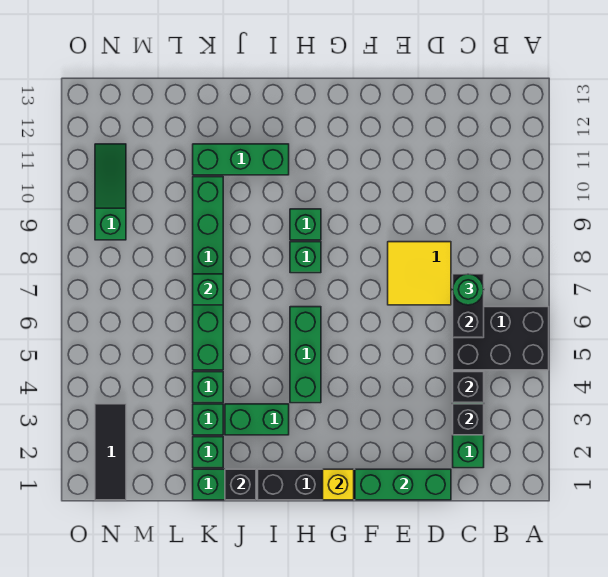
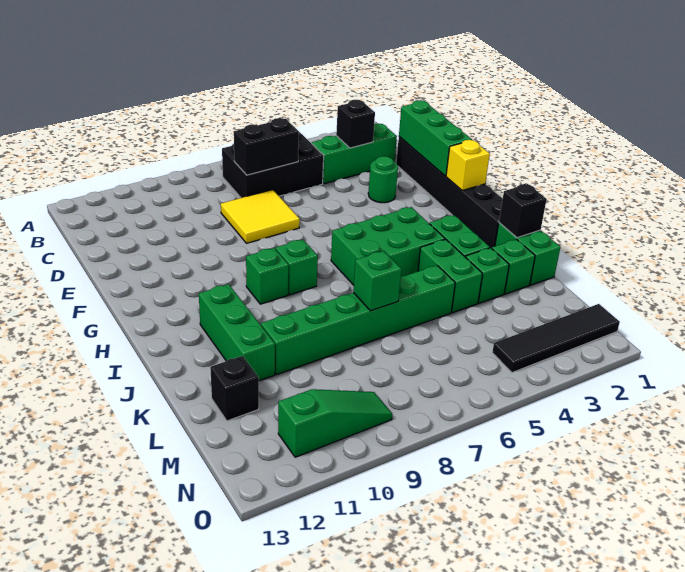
black 2x3 brick [453,307,549,370] -> black 2x3 brick turned to [222,132,324,198]
black 1x1 brick [453,372,484,403] -> black 1x1 brick moved to [210,356,259,421]
green 1x1 round brick [453,274,484,305] -> green 1x1 round brick moved to [368,156,398,203]
green 1x3 brick [290,307,321,403] -> green 2x3 brick [331,207,445,285]
green 1x1 brick [193,372,223,403] -> green 1x2 brick [418,239,483,313]
black 1x3 tile [95,404,126,500] -> black 1x4 tile [492,304,620,373]
green 1x3 slope [95,144,126,240] -> green 1x3 slope turned to [278,389,392,457]

